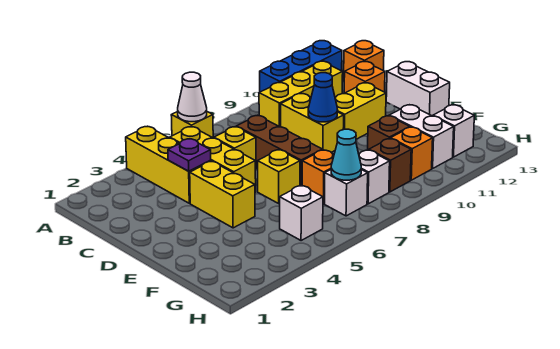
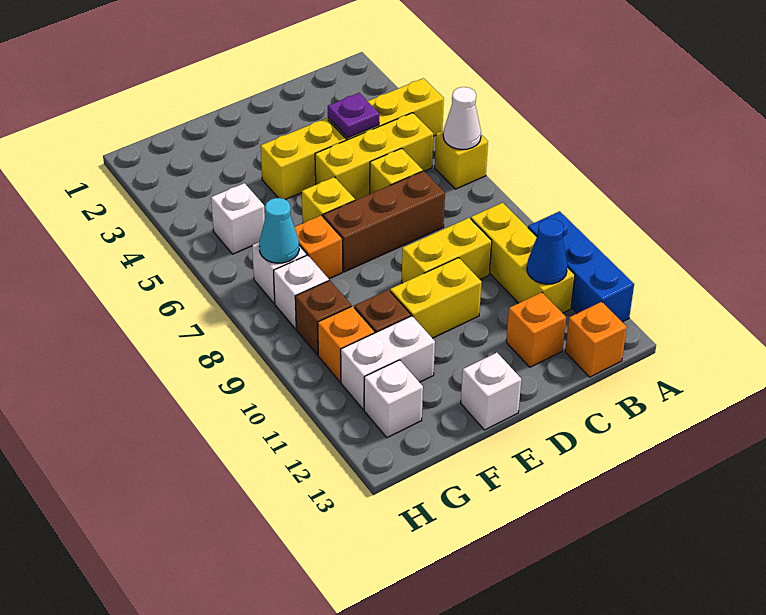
blue 1x1 cone [308,73,338,122] -> blue 1x1 cone moved to [527,219,568,284]
yellow 1x2 brick [335,83,386,139] -> yellow 1x2 brick turned to [390,258,481,338]
white 1x2 brick [386,62,450,116] -> white 1x1 brick [461,353,521,430]

